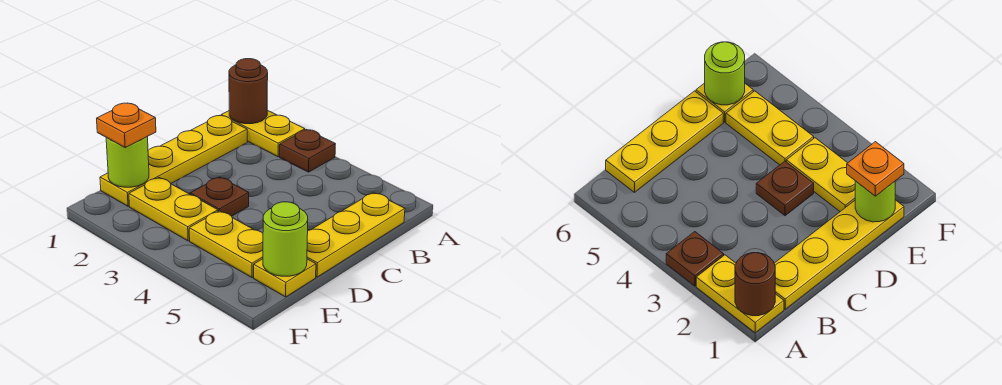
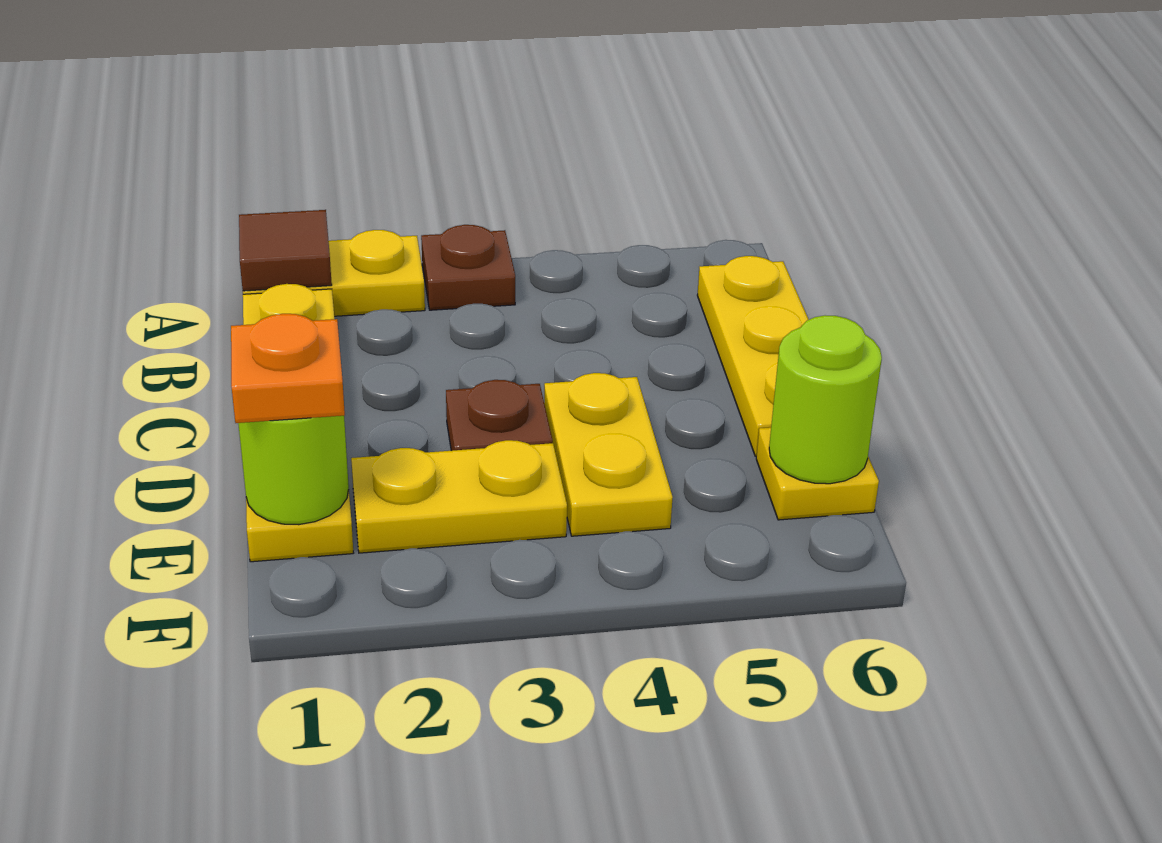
brown 1x1 round brick [229,59,268,124] -> brown 1x1 tile [239,210,332,291]
yellow 1x2 plate [189,211,263,278] -> yellow 1x2 plate turned to [544,373,673,536]

